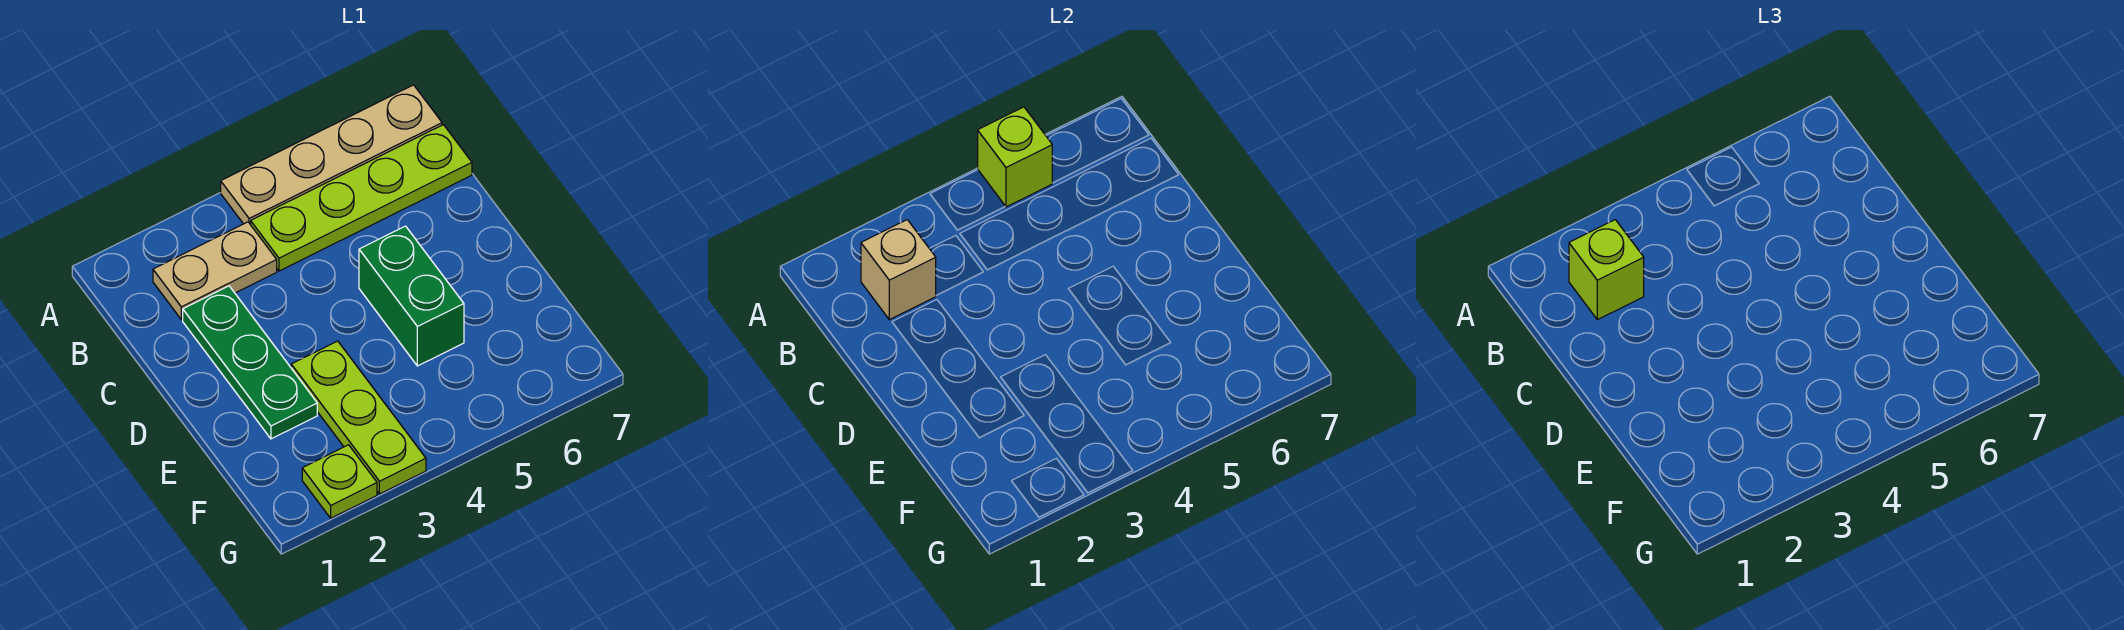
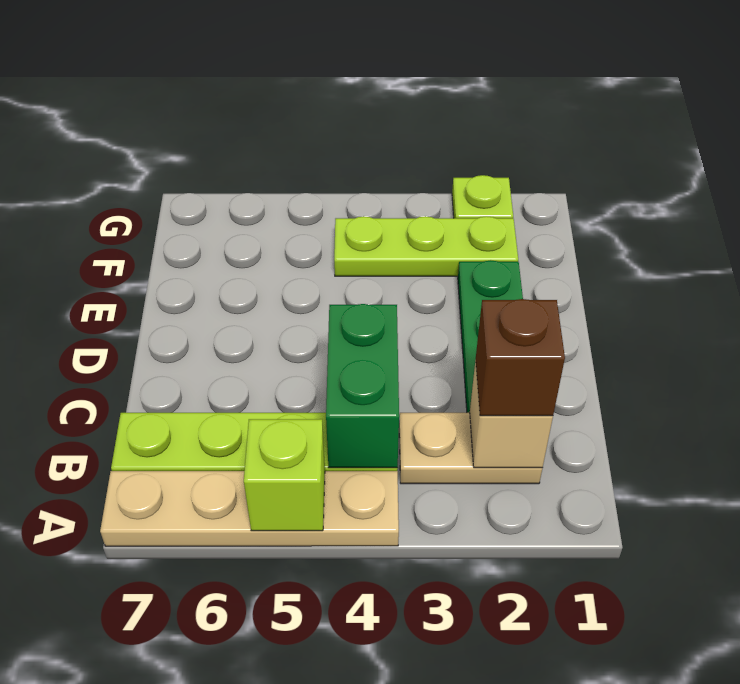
lime 1x1 brick [1569,220,1644,320] -> brown 1x1 brick [476,299,565,416]
green 1x2 brick [359,226,464,366] -> green 1x2 brick moved to [326,304,399,468]
lime 1x3 plate [291,341,426,494] -> lime 1x3 plate turned to [334,216,518,276]

